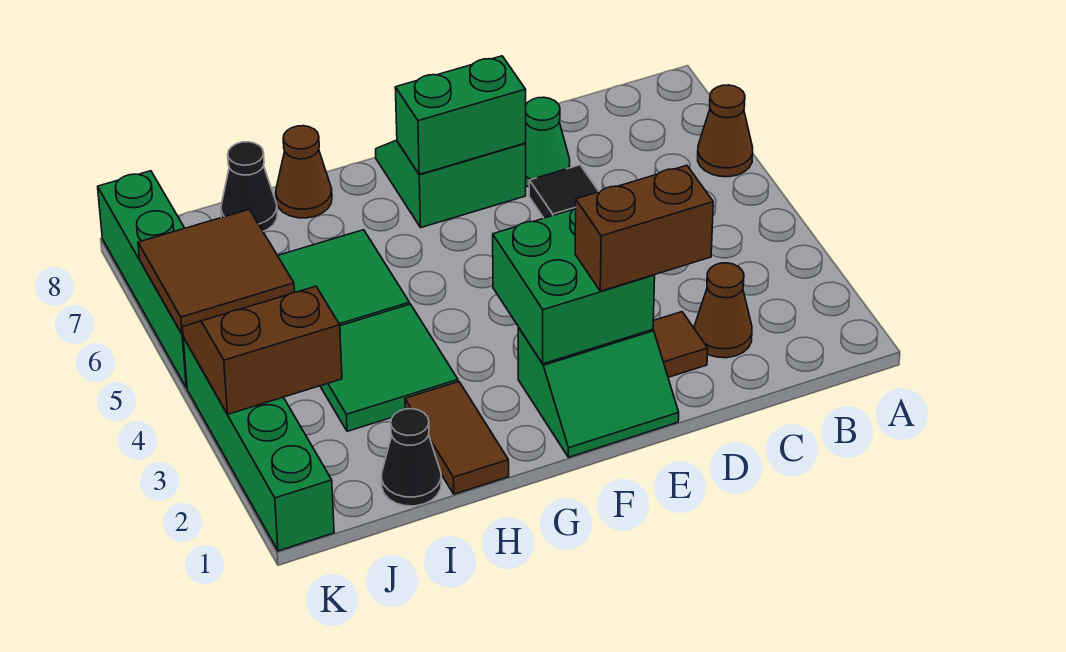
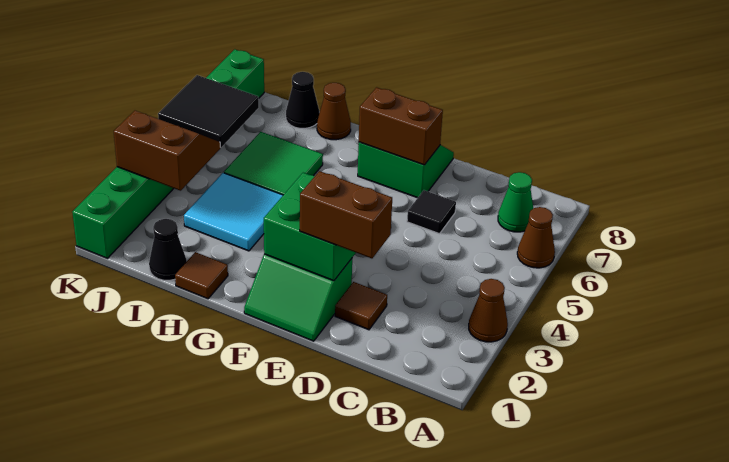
brown 1x1 cone [695,263,752,358] -> brown 1x1 cone moved to [469,279,508,342]
green 1x1 cone [525,97,570,187] -> green 1x1 cone moved to [498,172,533,232]
green 1x2 brick [395,56,526,174] -> brown 1x2 brick [359,87,443,165]
brown 1x2 tile [405,382,509,494] -> brown 1x1 tile [175,252,228,299]
green 2x2 tile [320,304,458,431] -> cyan 2x2 tile [184,173,283,251]
brown 2x2 tile [138,209,294,335] -> black 2x2 tile [158,75,259,147]

